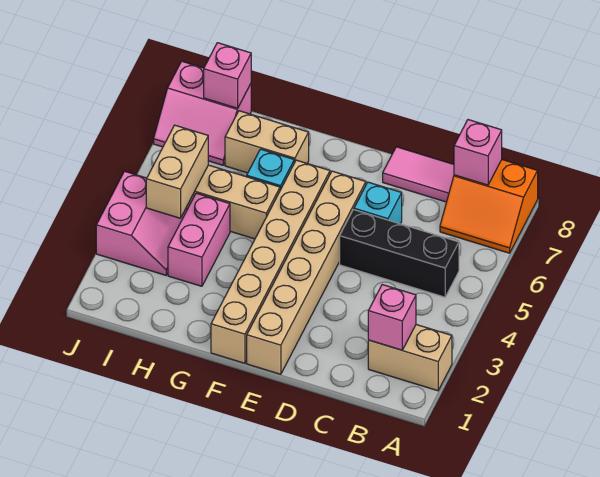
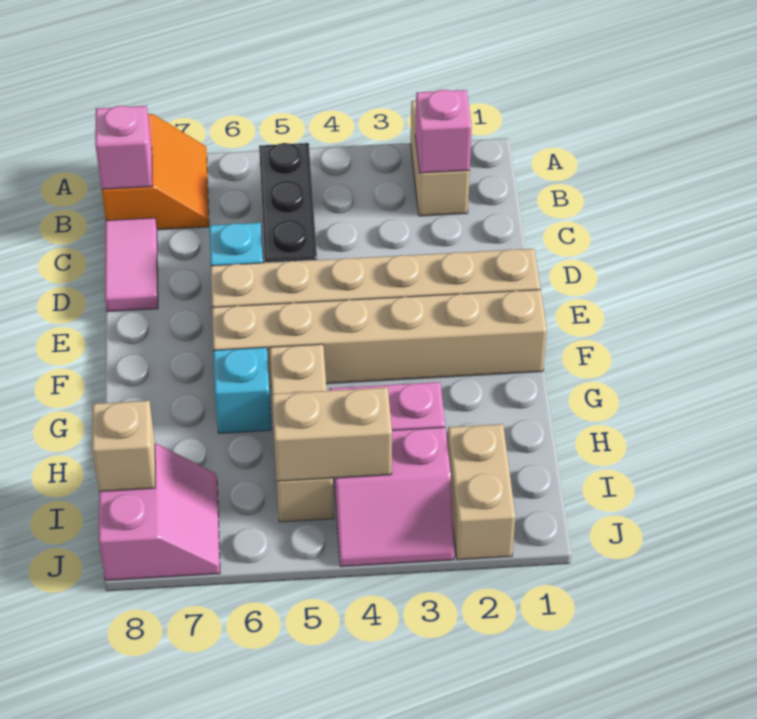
tan 1x2 brick [225,111,309,173] -> tan 1x2 brick moved to [448,424,515,560]
pink 2x2 slope [96,171,187,275] -> pink 2x2 slope turned to [334,427,454,567]
pink 1x1 brick [204,43,251,108] -> tan 1x1 brick [92,401,155,491]

